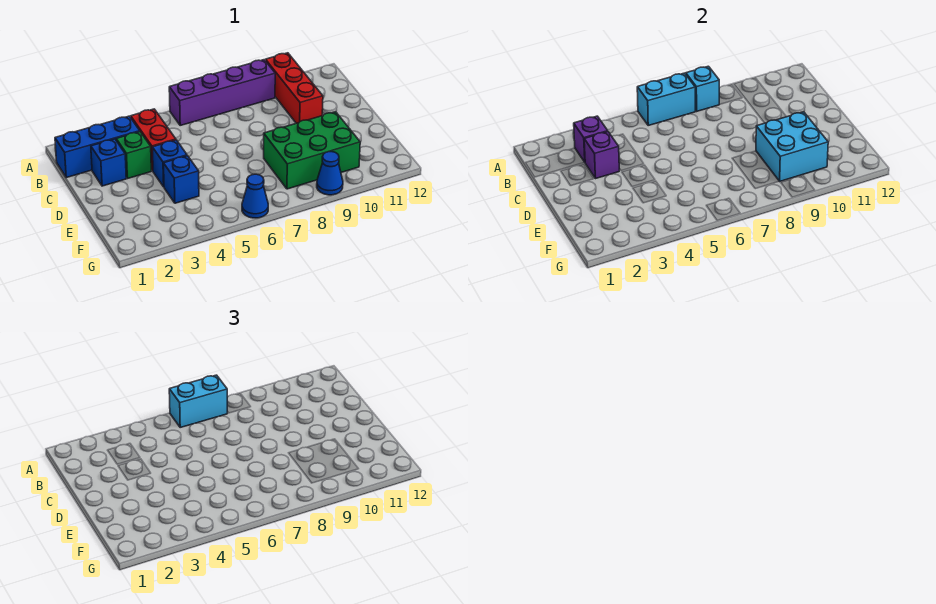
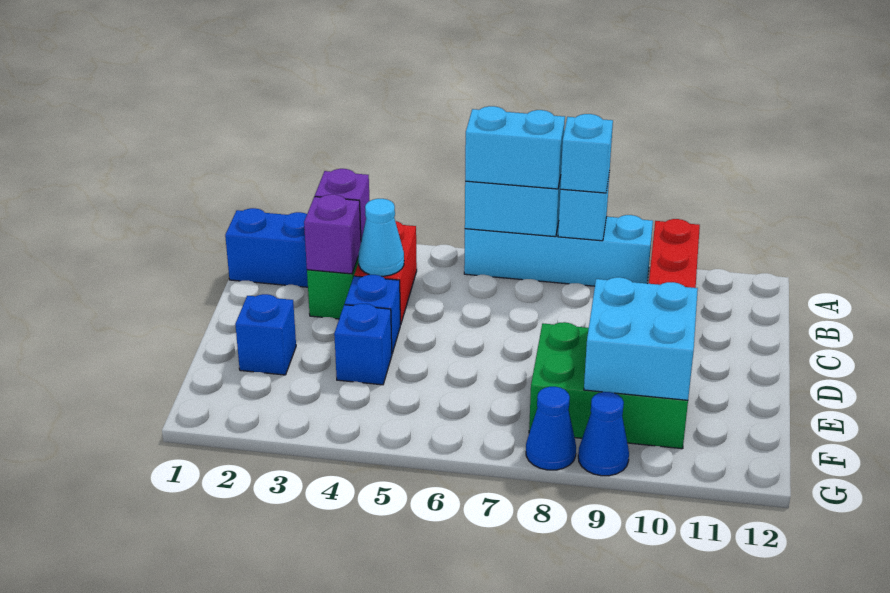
purple 1x4 brick [169,60,275,125] -> cyan 1x4 brick [464,215,653,286]
none -> cyan 1x1 brick [560,114,613,193]
blue 1x1 brick [91,139,126,186] -> blue 1x1 brick moved to [235,294,296,375]
none -> cyan 1x1 cone [358,199,404,276]
blue 1x1 cone [242,174,268,218] -> blue 1x1 cone moved to [526,387,576,470]

